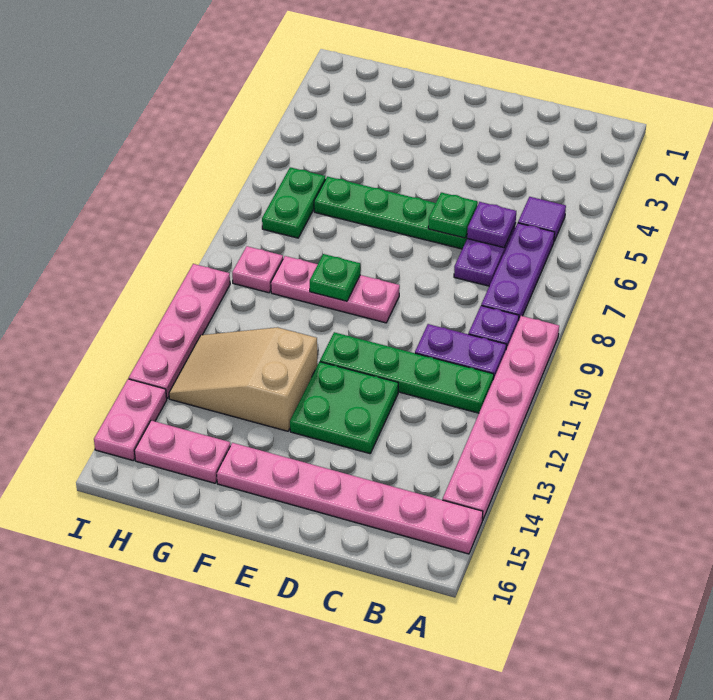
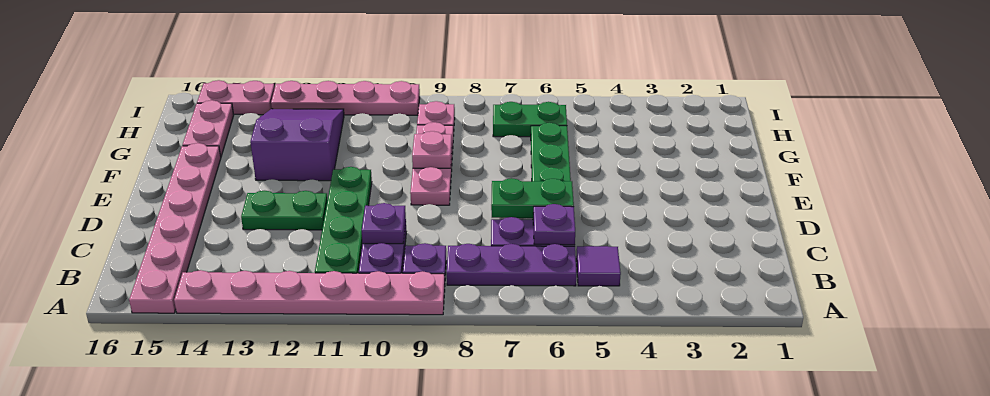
none -> purple 1x1 plate [362,203,406,244]
green 1x1 plate [428,193,478,238] -> green 1x2 plate [491,178,574,218]
green 2x2 plate [290,362,398,454] -> green 1x2 plate [241,191,328,230]
green 1x1 plate [310,254,360,301] -> pink 1x1 plate [412,131,452,168]
tan 2x3 slope [169,327,318,431] -> purple 2x3 slope [250,109,344,181]

